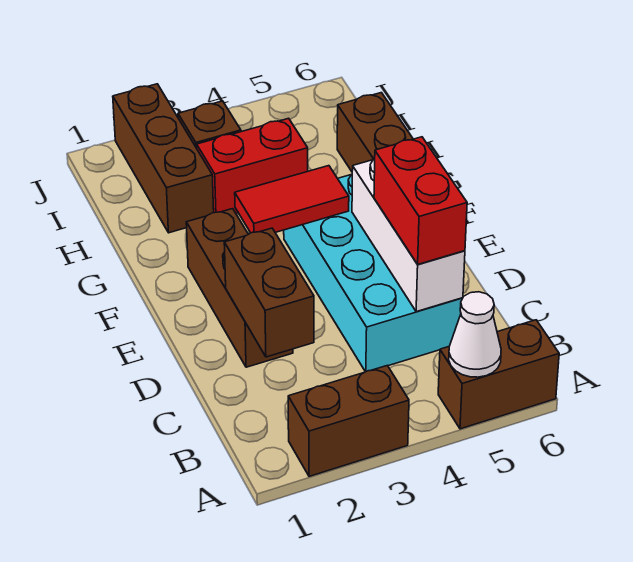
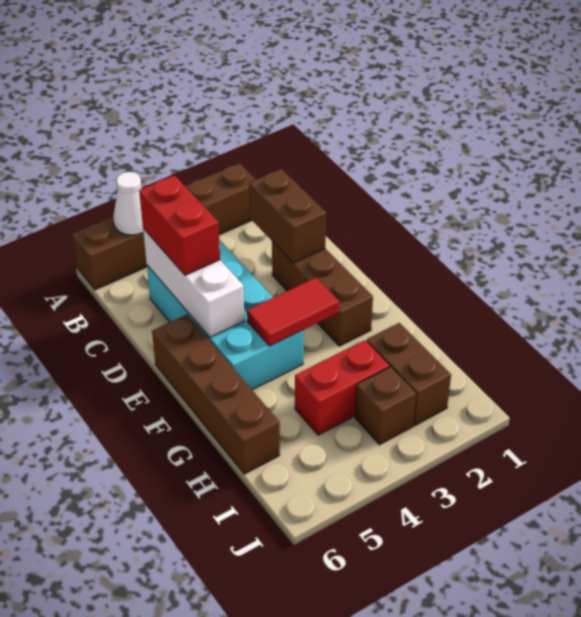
brown 1x3 brick [113,84,214,233] -> brown 1x2 brick [366,323,451,426]

